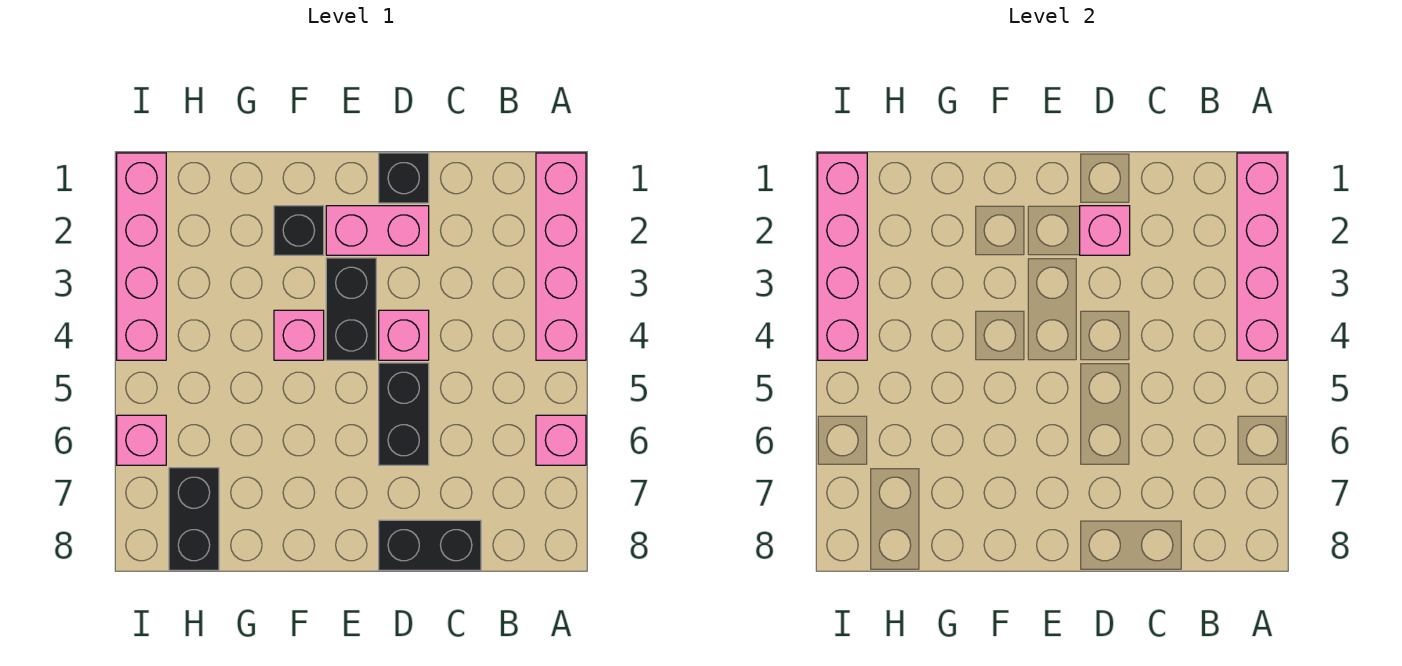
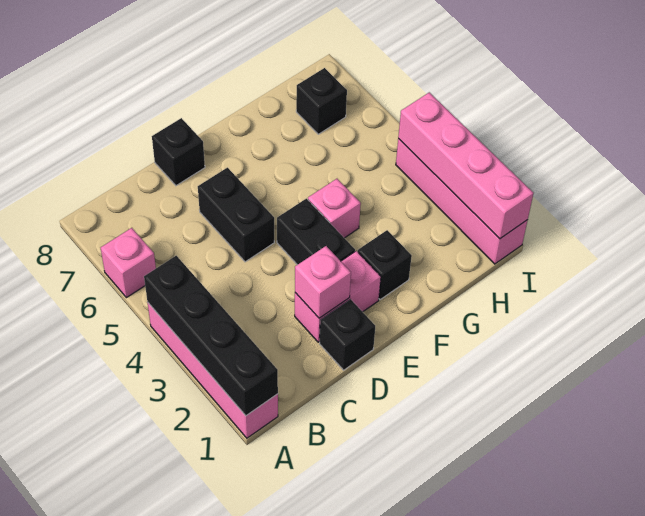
pink 1x4 brick [1237,153,1287,360] -> black 1x4 brick [144,256,278,416]
black 1x2 brick [379,520,481,570] -> black 1x1 brick [152,118,205,186]
pink 1x1 brick [379,310,429,360] -> none
black 1x2 brick [169,468,219,570] -> black 1x1 brick [296,68,347,134]
pink 1x1 brick [117,415,166,465] -> none

